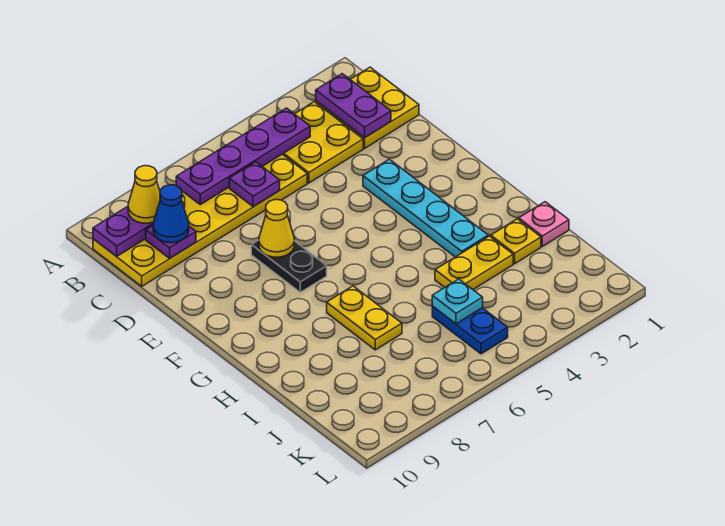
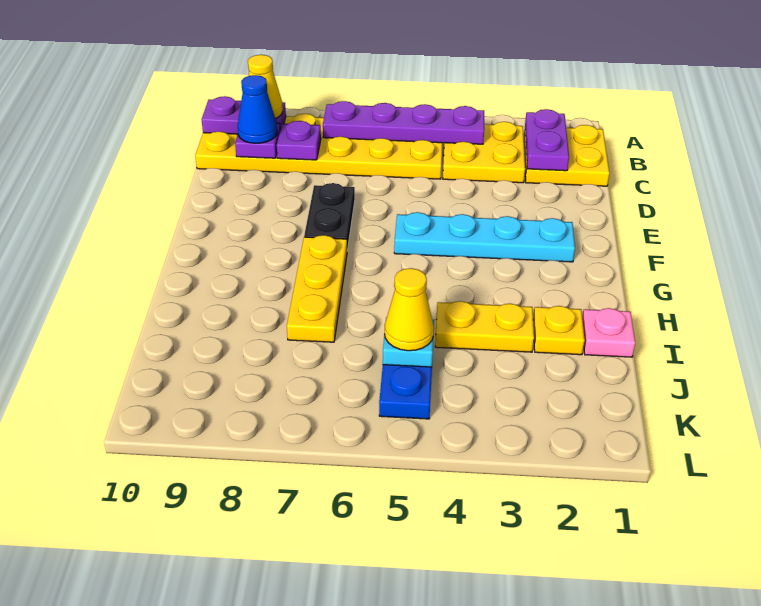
purple 1x1 plate [229,162,280,207] -> purple 1x1 plate moved to [277,121,321,160]
cyan 1x4 plate [363,159,488,257] -> cyan 1x4 plate turned to [394,212,575,262]
yellow 1x1 cone [259,200,294,257] -> yellow 1x1 cone moved to [385,268,434,351]
yellow 1x2 plate [327,286,402,350] -> yellow 1x3 plate [287,235,347,342]

